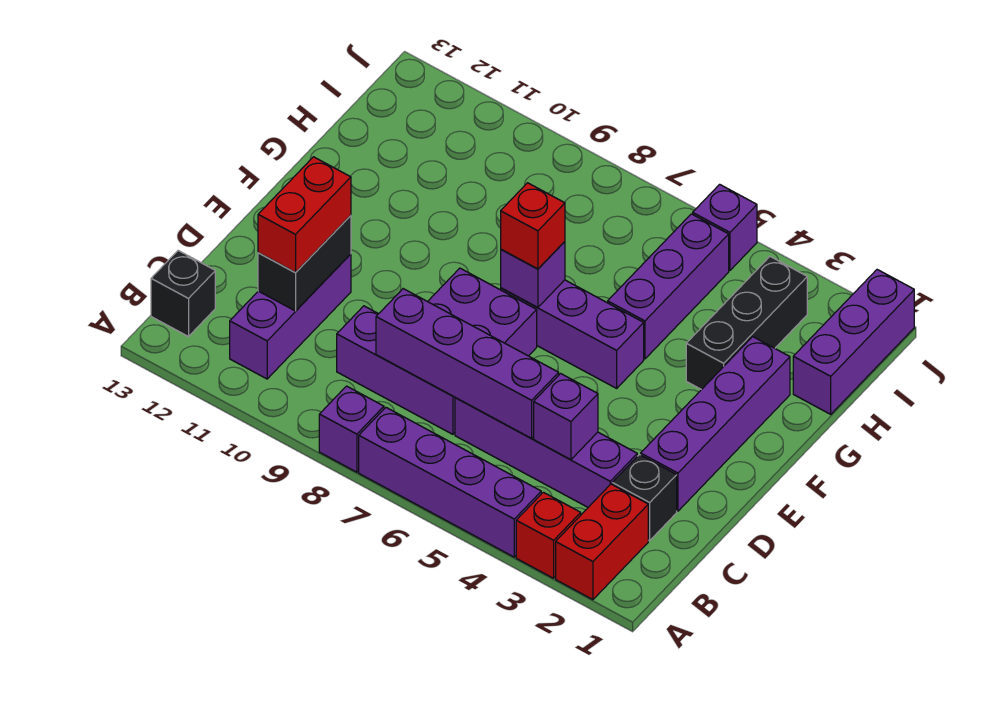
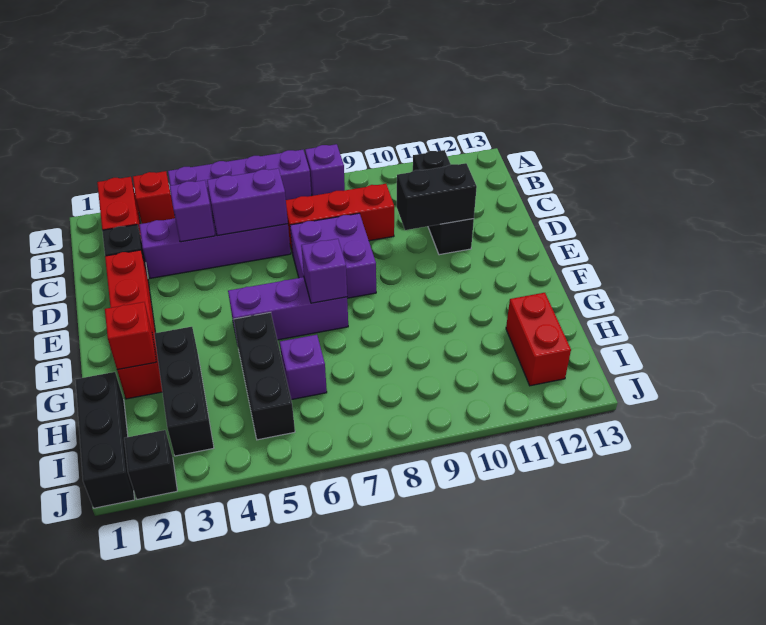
purple 1x3 brick [230,254,351,379] -> black 1x3 brick [413,150,474,255]
black 1x1 brick [151,251,215,337] -> black 1x1 brick moved to [124,430,177,499]
purple 1x4 brick [376,289,559,438] -> purple 1x2 brick [207,168,288,236]
purple 1x3 brick [337,306,455,434] -> red 1x3 brick [286,184,394,254]
black 1x2 brick [258,215,351,311] -> black 1x2 brick turned to [397,163,477,230]
red 1x2 brick [258,157,351,273] -> red 1x2 brick moved to [506,293,571,386]
purple 1x4 brick [641,337,790,511] -> red 1x4 brick [105,250,162,399]
red 1x1 brick [501,183,565,269] -> red 1x1 brick moved to [105,302,156,370]
purple 1x3 brick [608,214,729,359] -> black 1x3 brick [234,312,295,440]
purple 1x3 brick [793,270,914,414] -> black 1x3 brick [75,372,135,508]
purple 1x1 brick [693,184,757,270] -> purple 1x1 brick moved to [280,335,327,400]

